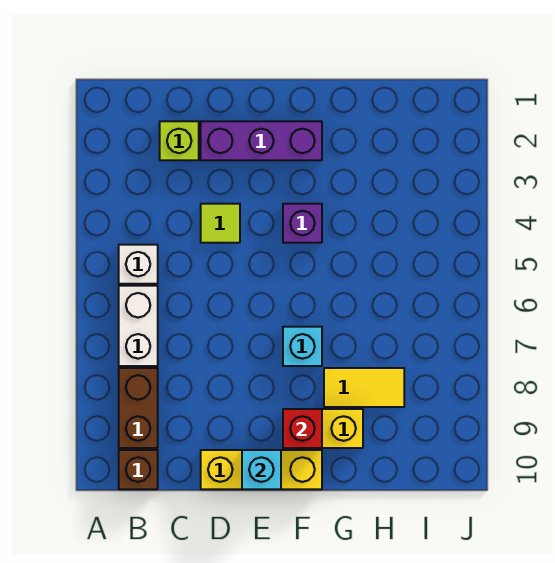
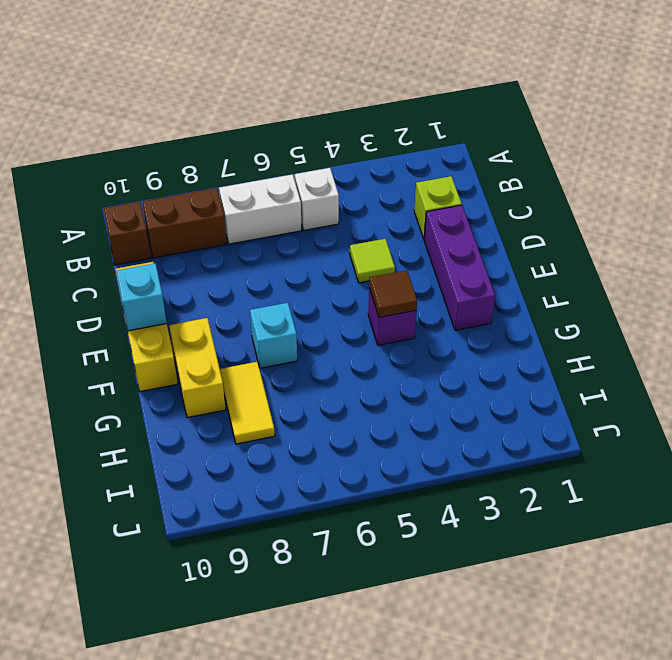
none -> brown 1x1 tile [369,271,417,317]
red 1x1 brick [283,409,322,448] -> none

